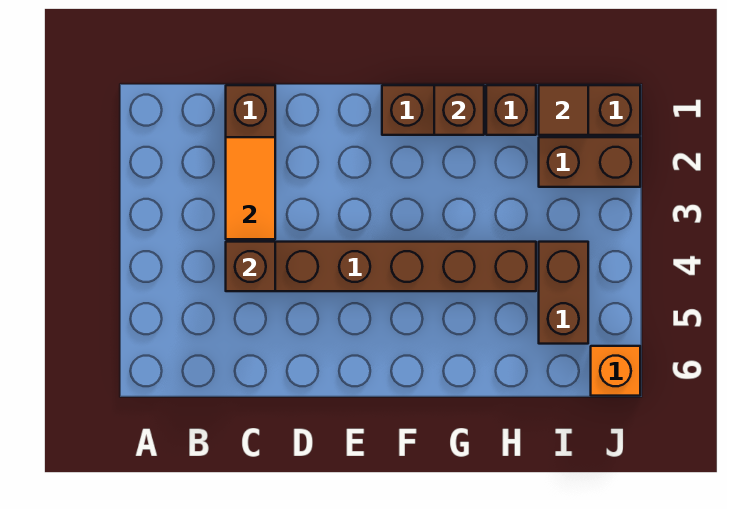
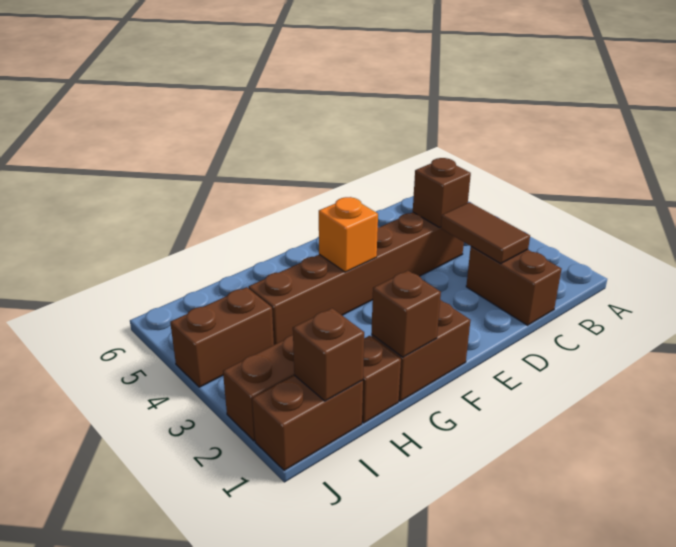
orange 1x2 tile [226,137,275,239] -> brown 1x2 tile [441,202,530,264]
brown 1x1 tile [539,85,588,135] -> brown 1x1 brick [293,308,364,401]
brown 1x2 brick [539,242,588,344] -> brown 1x2 brick turned to [170,287,274,387]
orange 1x1 brick [591,346,640,396] -> orange 1x1 brick moved to [319,197,378,272]

